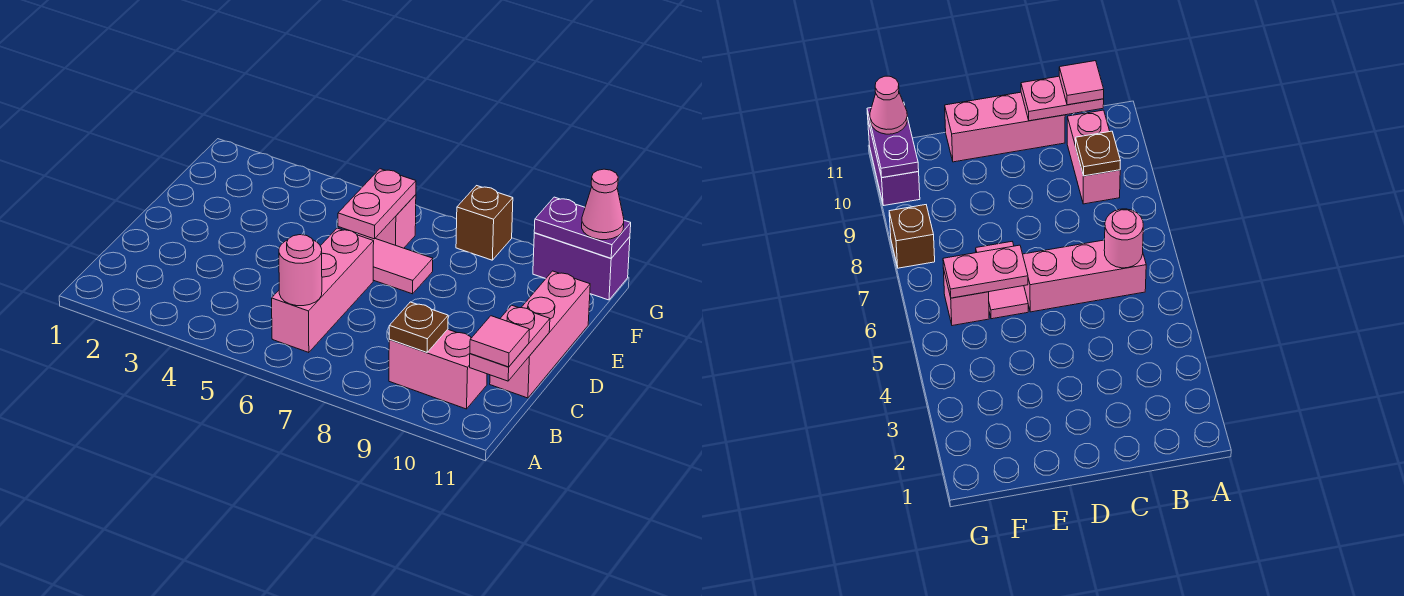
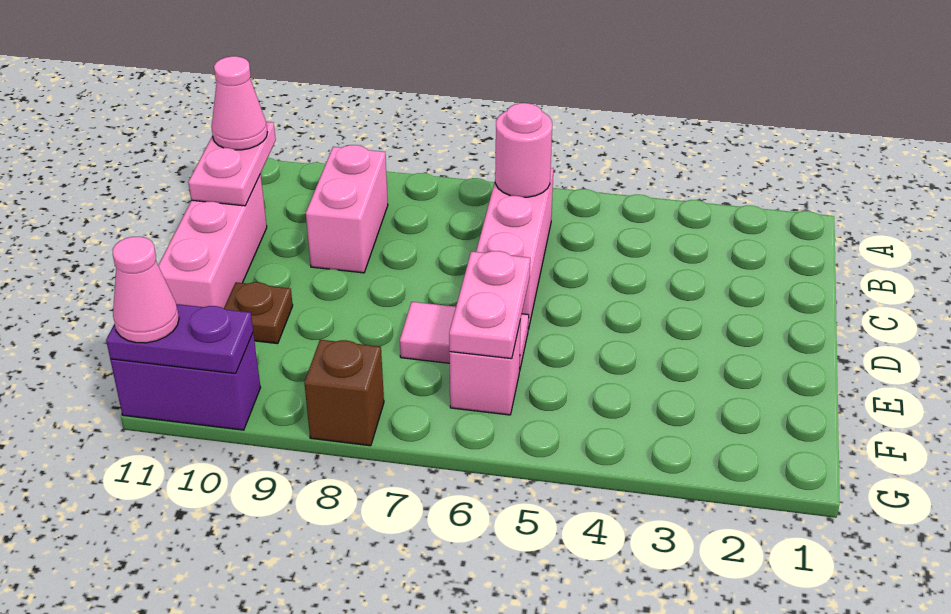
pink 1x2 brick [389,329,487,409] -> pink 1x2 brick turned to [306,145,388,273]
brown 1x1 plate [389,302,448,352] -> brown 1x1 plate moved to [224,282,293,344]
pink 1x1 tile [470,316,529,367] -> pink 1x1 cone [211,56,267,150]

